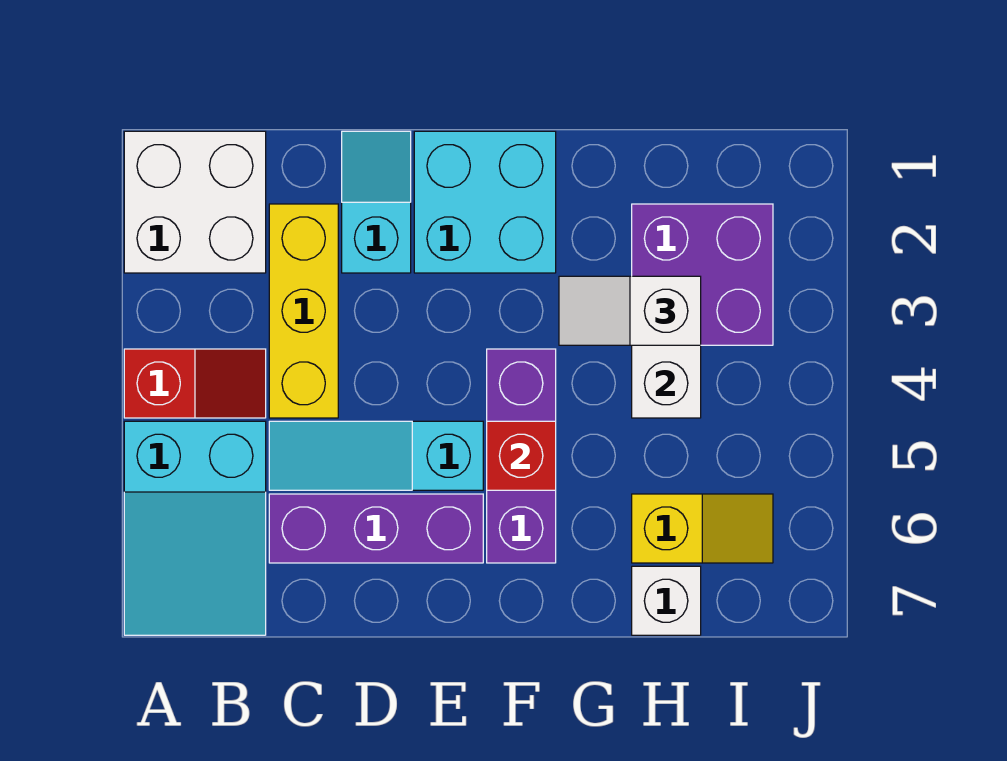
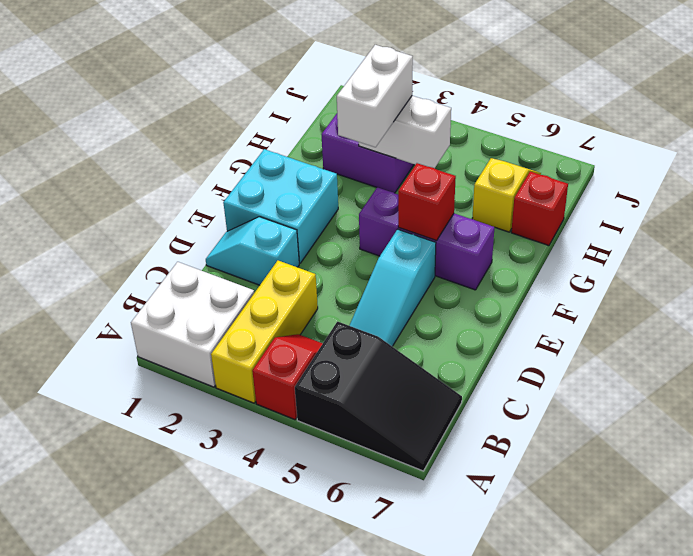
cyan 2x3 slope [124,421,266,635] -> black 2x3 slope [295,321,462,471]
yellow 1x3 brick [269,204,338,418] -> yellow 1x3 brick turned to [211,261,318,403]
purple 1x3 brick [269,494,483,563] -> none
white 1x2 slope [559,276,701,345] -> white 1x2 brick [337,45,413,147]
white 1x1 brick [632,566,701,635] -> red 1x1 brick [511,172,568,246]

